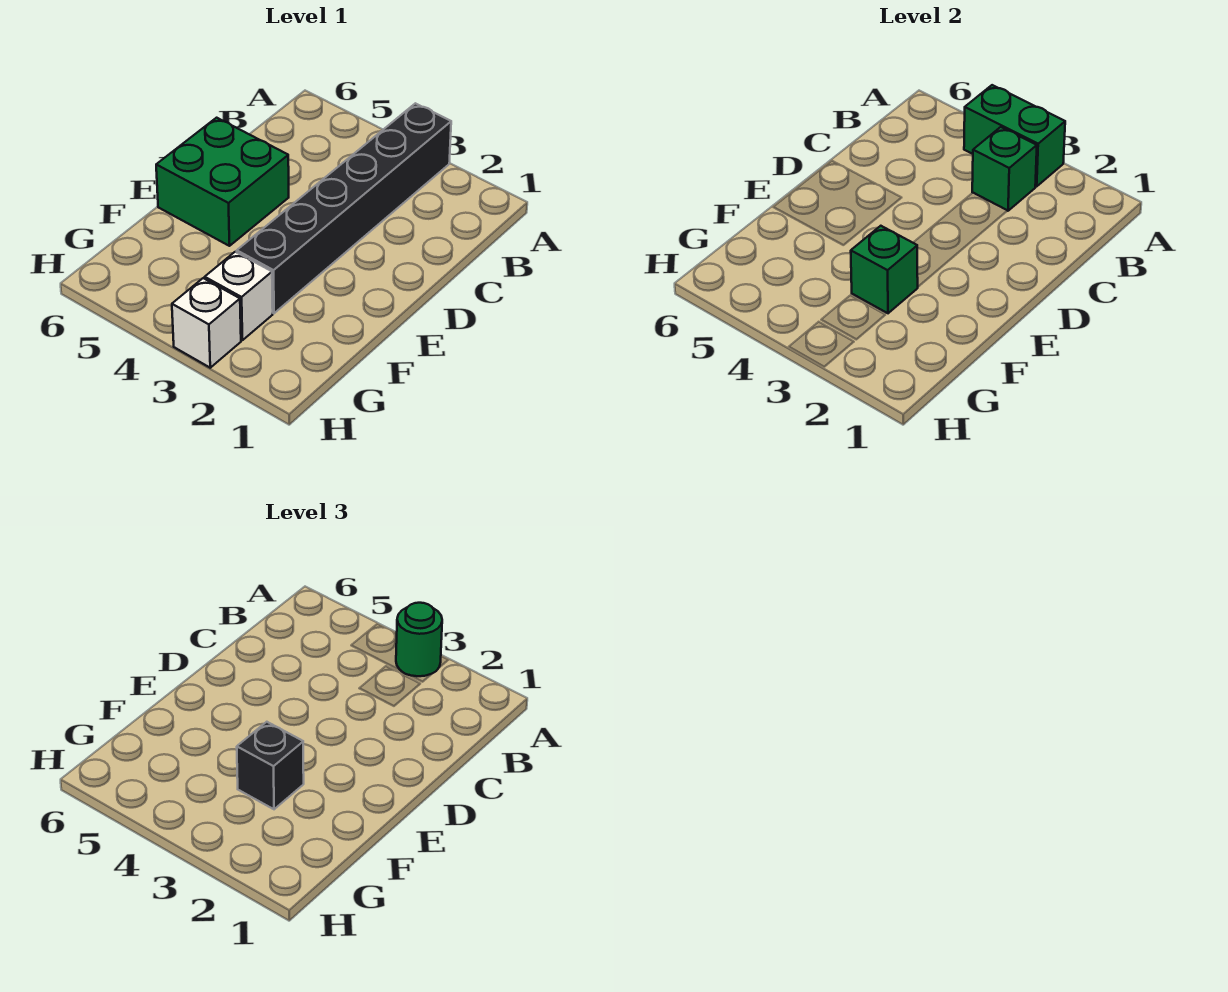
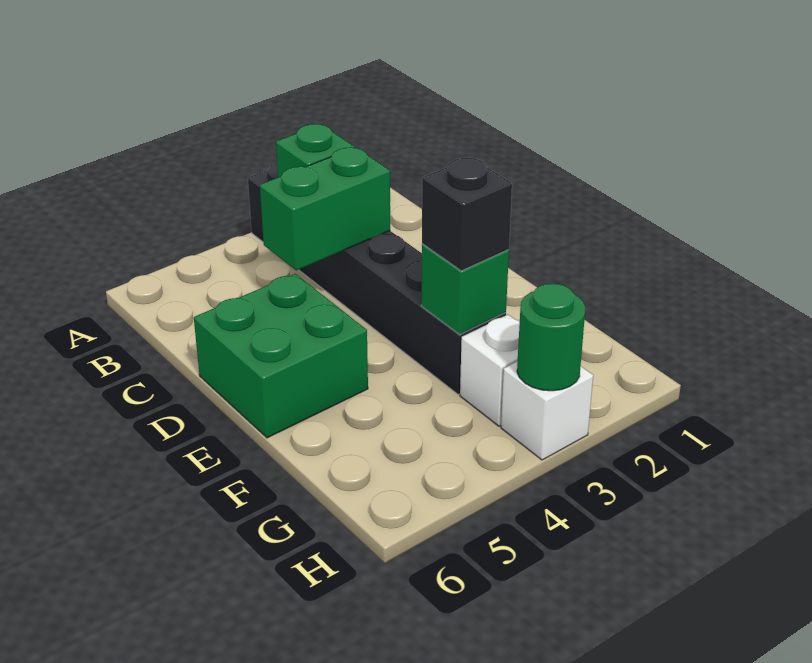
green 1x2 brick [964,85,1065,186] -> green 1x2 brick moved to [260,147,390,270]
green 1x1 round brick [396,603,442,676] -> green 1x1 round brick moved to [517,283,585,391]

